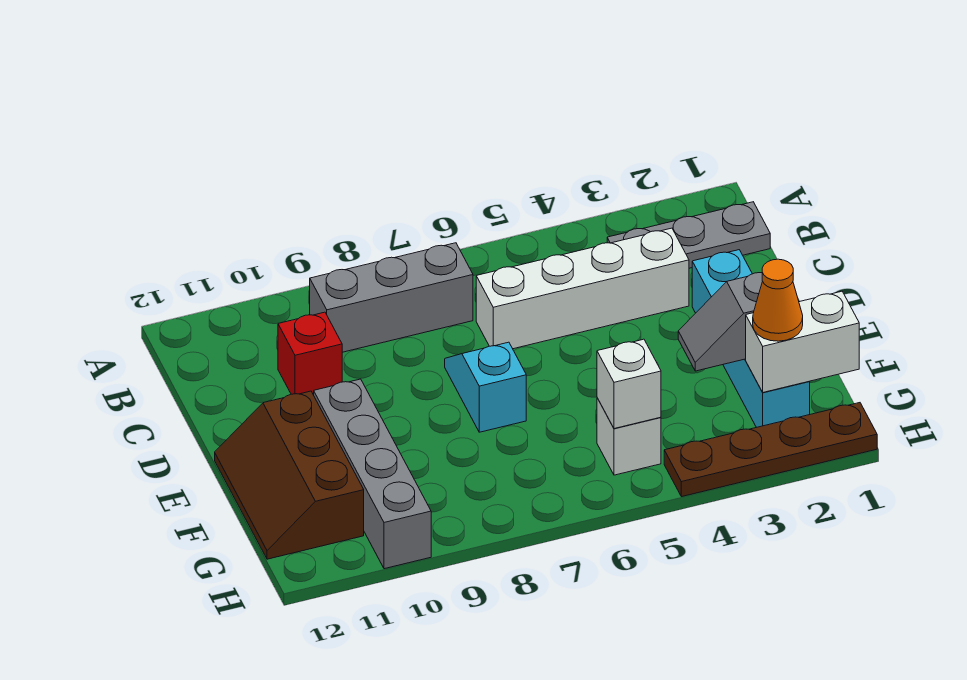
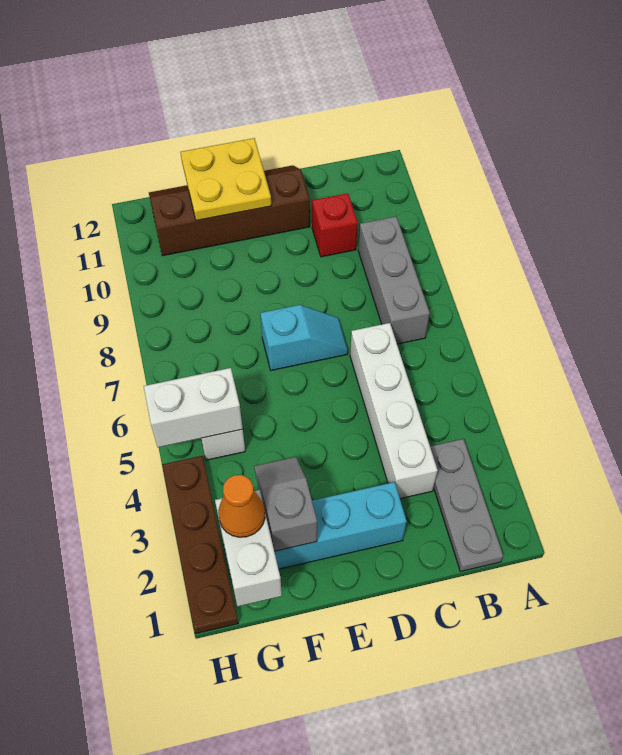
grey 1x4 brick [314,379,431,569] -> none
brown 2x3 slope [215,391,364,559] -> brown 2x4 slope [149,165,310,256]
none -> yellow 2x2 plate [180,138,271,220]
white 1x1 brick [597,339,661,429] -> white 1x2 brick [144,368,243,447]

